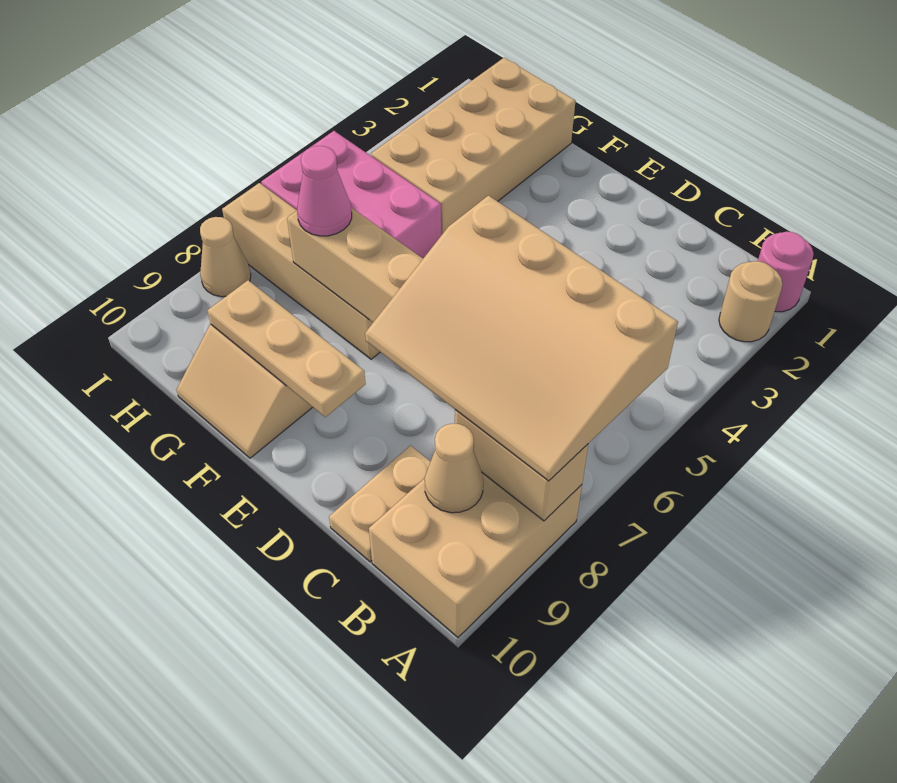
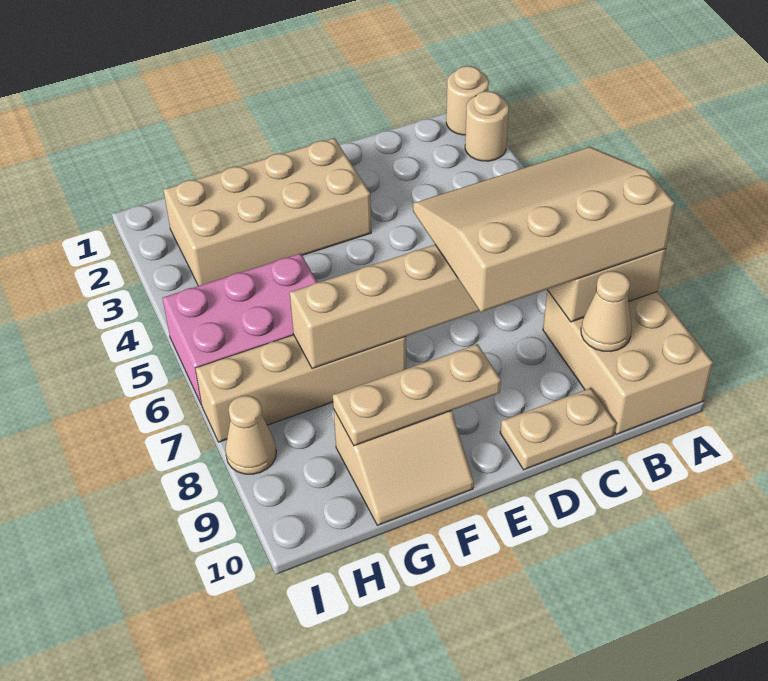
pink 1x1 round brick [758,232,814,312] -> tan 1x1 round brick [446,66,489,135]
tan 3x4 slope [365,196,678,481] -> tan 3x4 slope turned to [413,147,675,312]
tan 1x2 plate [329,446,431,562] -> tan 1x2 plate turned to [500,388,616,470]
tan 2x4 brick [371,57,576,235] -> tan 2x4 brick turned to [164,138,371,286]
pink 1x1 cone [297,146,352,236] -> none

